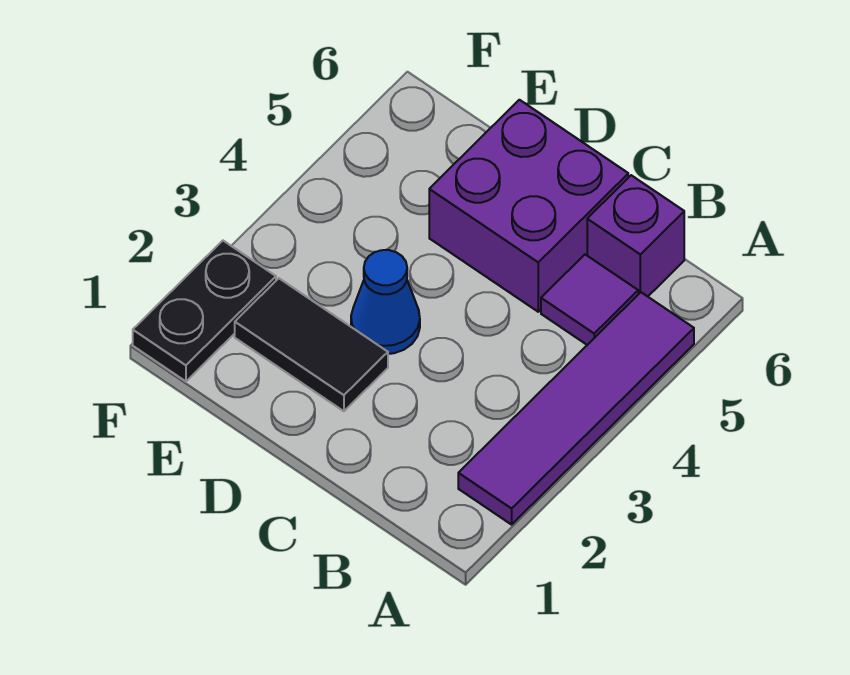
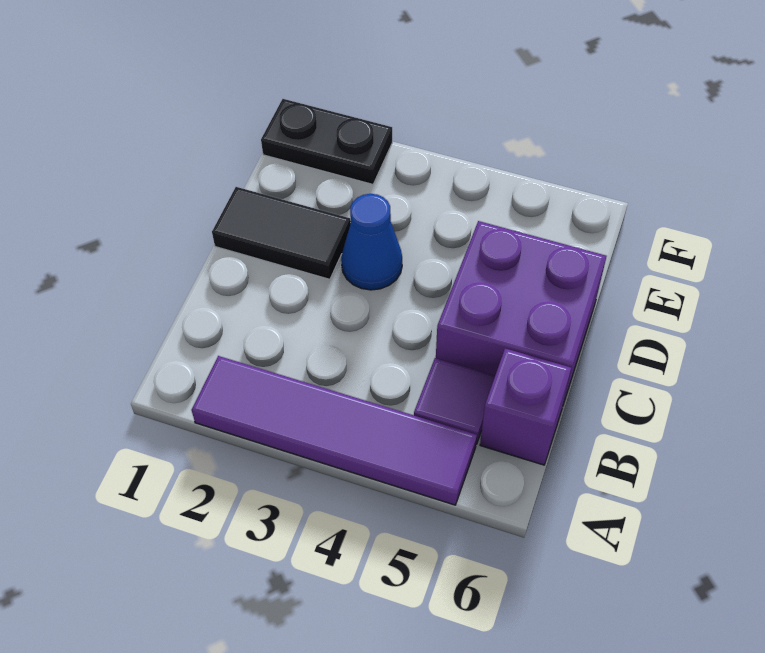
black 1x2 tile [235,278,388,411] -> black 1x2 tile turned to [212,187,351,279]

